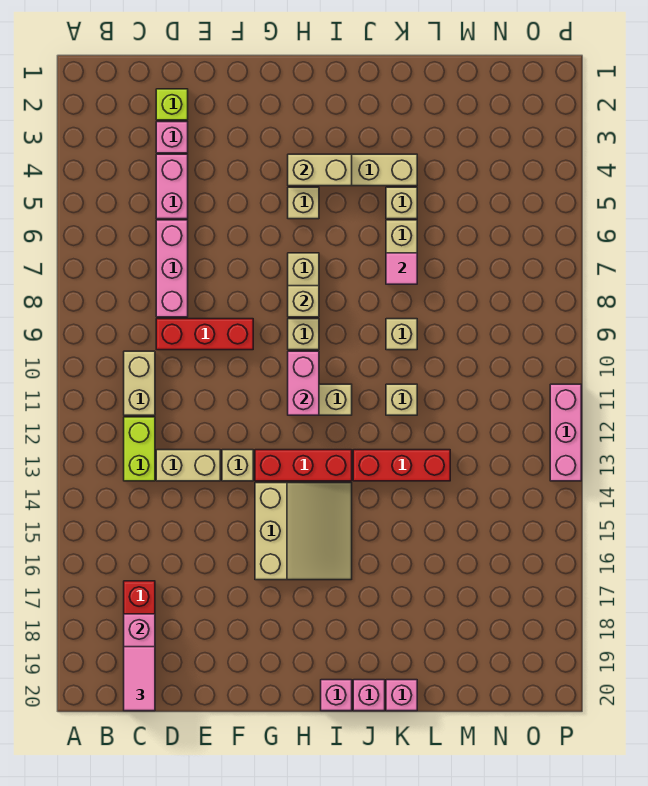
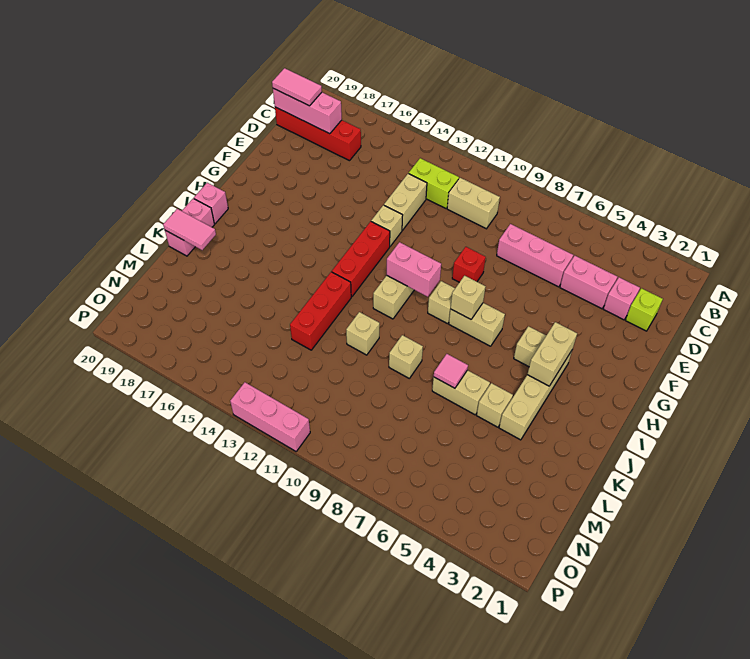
red 1x3 brick [156,319,253,350] -> red 1x1 brick [452,247,486,282]
tan 3x3 slope [255,483,352,580] -> none
none -> pink 1x2 tile [163,209,216,250]

